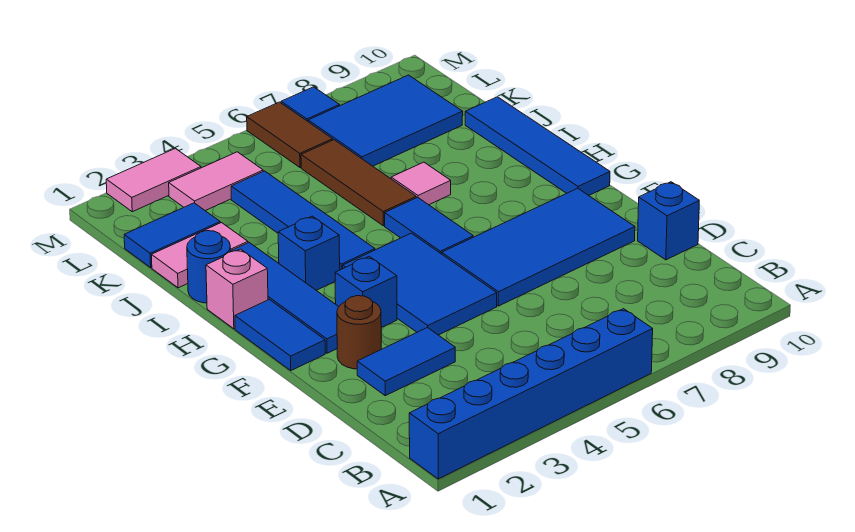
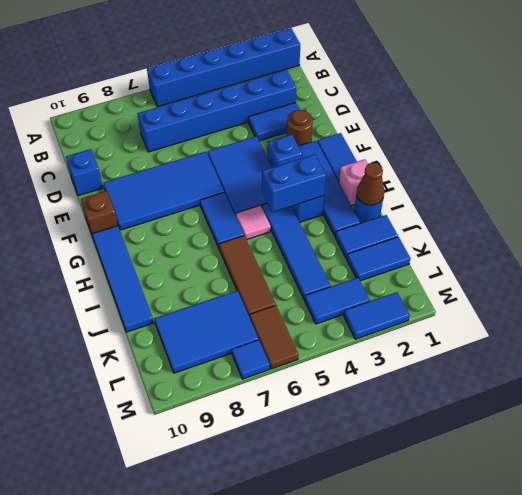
none -> blue 1x6 brick [137,70,296,152]
none -> brown 1x1 brick [81,191,118,234]
none -> blue 1x2 brick [262,155,326,212]
none -> brown 1x1 cone [357,163,384,205]
pink 1x1 tile [391,162,451,205] -> pink 1x1 tile moved to [236,205,271,240]
pink 1x2 tile [152,223,248,288] -> blue 1x2 tile [335,215,398,259]
pink 1x2 tile [169,152,263,211] -> blue 1x2 tile [305,278,370,324]
pink 1x2 tile [106,148,201,212] -> blue 1x2 tile [344,292,410,339]

